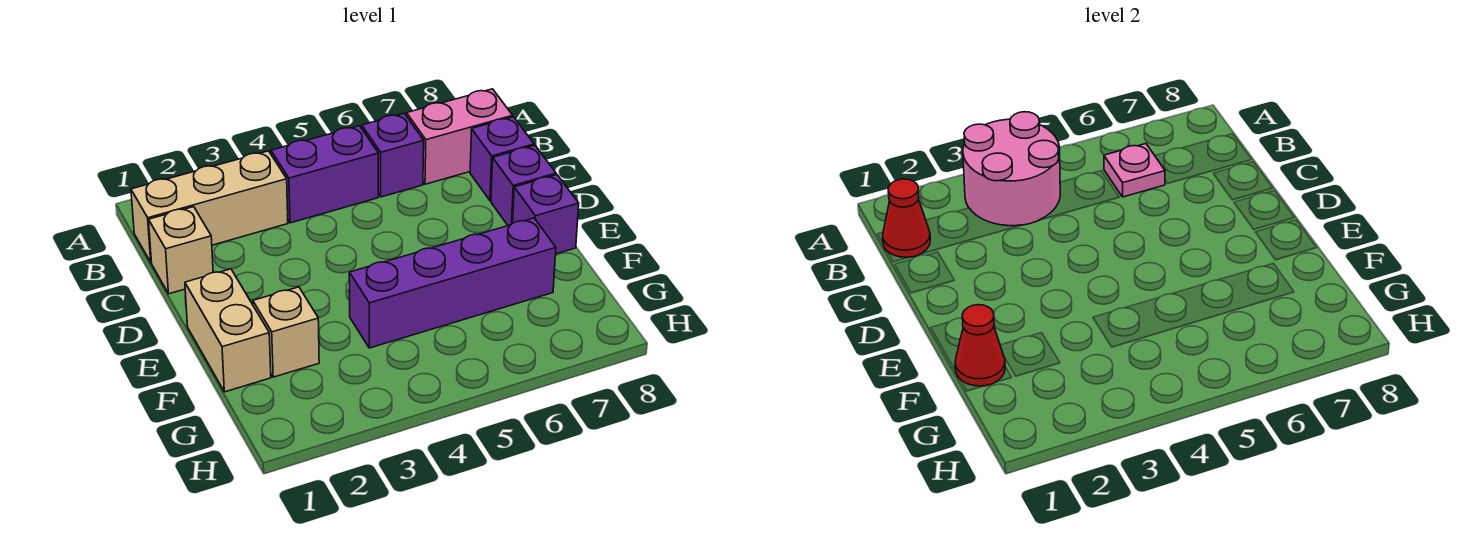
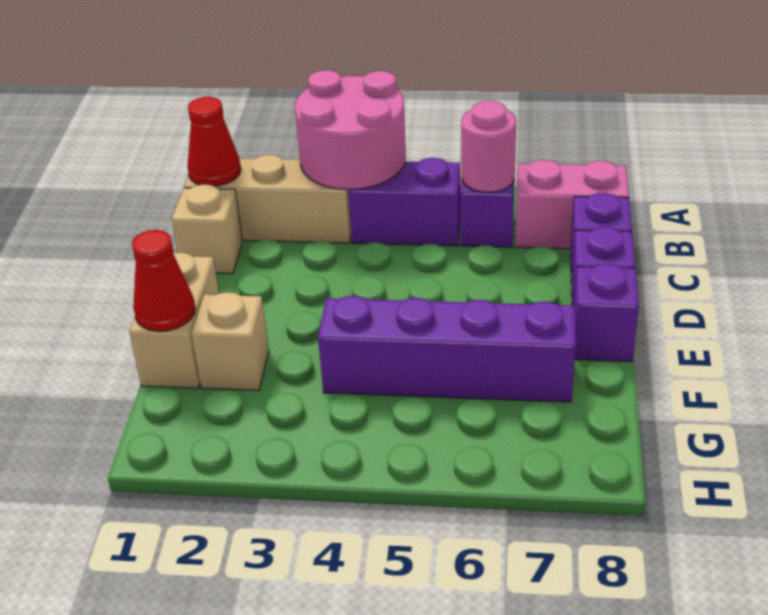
pink 1x1 plate [1104,144,1165,197] -> pink 1x1 round brick [461,101,516,192]

